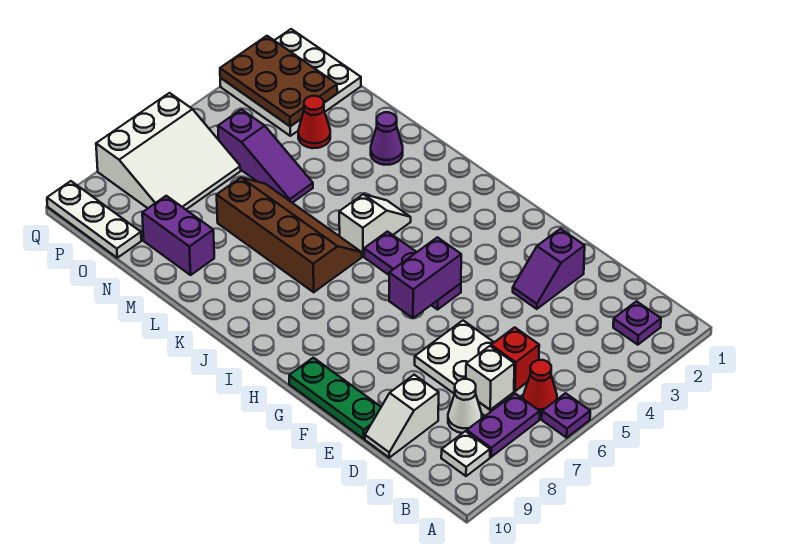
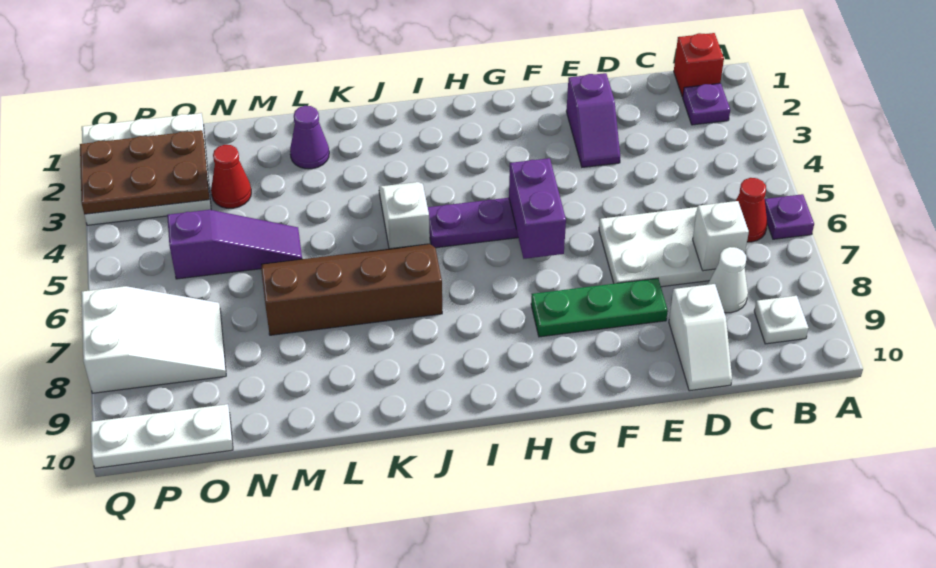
purple 1x2 plate [467,394,540,457] -> none
red 1x1 brick [491,327,539,391] -> red 1x1 brick moved to [674,33,724,97]
green 1x3 plate [289,358,381,439] -> green 1x3 plate moved to [531,278,668,337]
purple 1x2 brick [142,196,214,275] -> none
white 3x3 slope [96,93,241,209] -> white 2x3 slope [81,286,226,393]

